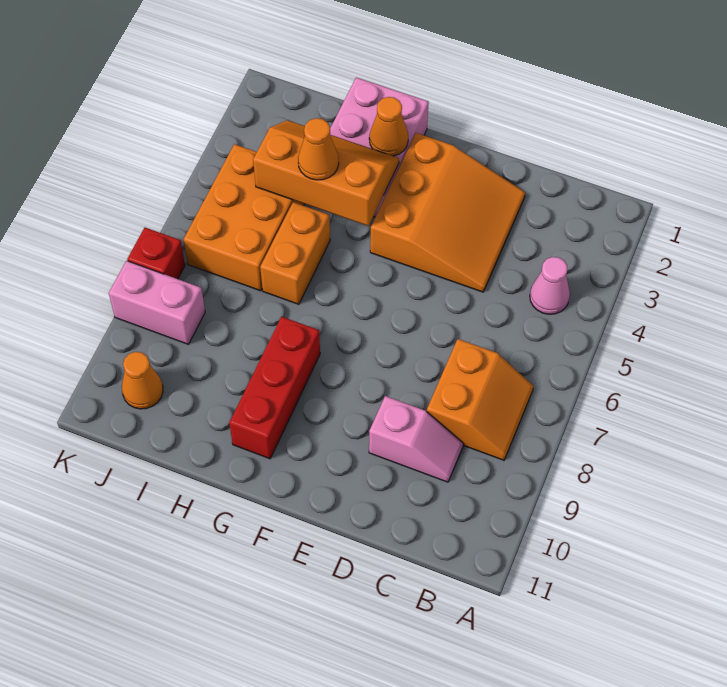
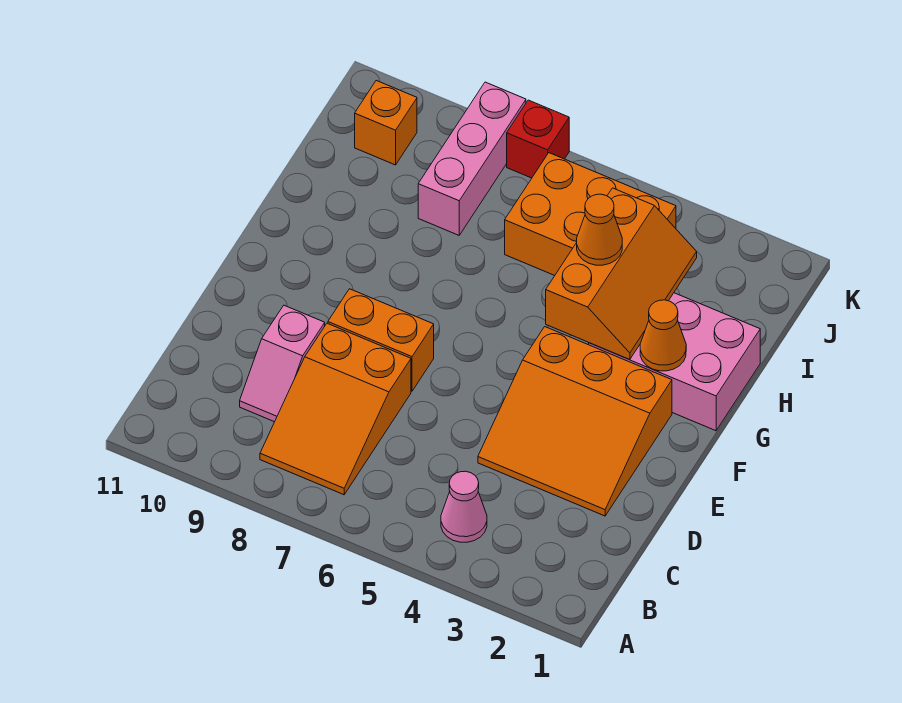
orange 2x2 slope [427,339,533,460] -> orange 2x3 slope [260,323,411,495]
red 1x3 brick [229,317,320,459] -> none
orange 1x2 brick [260,202,330,304] -> orange 1x2 brick moved to [328,289,434,391]
pink 1x2 brick [109,261,205,344] -> pink 1x3 brick [418,82,526,235]
orange 1x1 cone [122,352,163,409] -> orange 1x1 brick [355,81,417,165]

